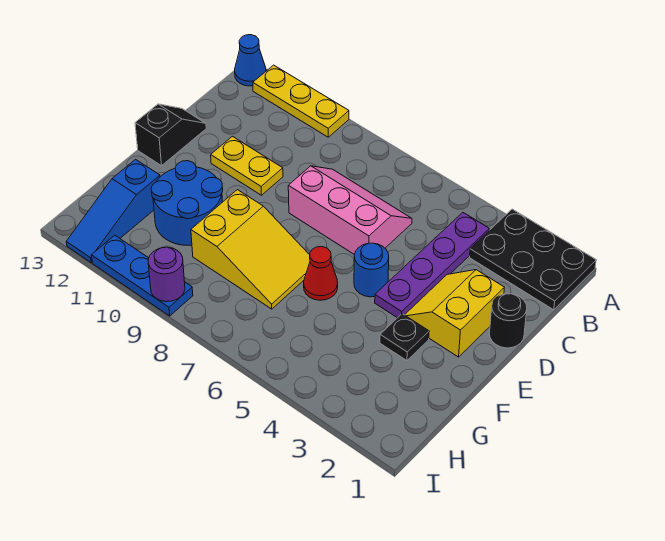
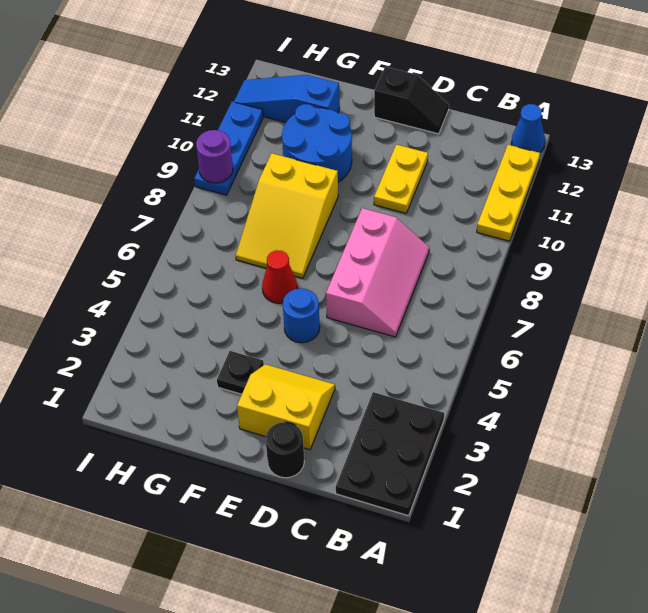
purple 1x4 plate [375,213,489,318] -> none

